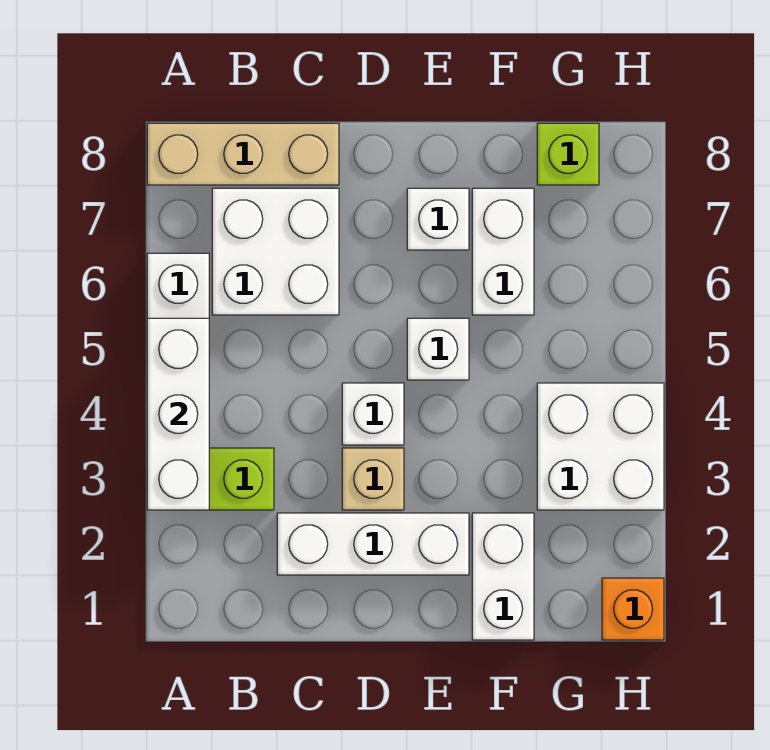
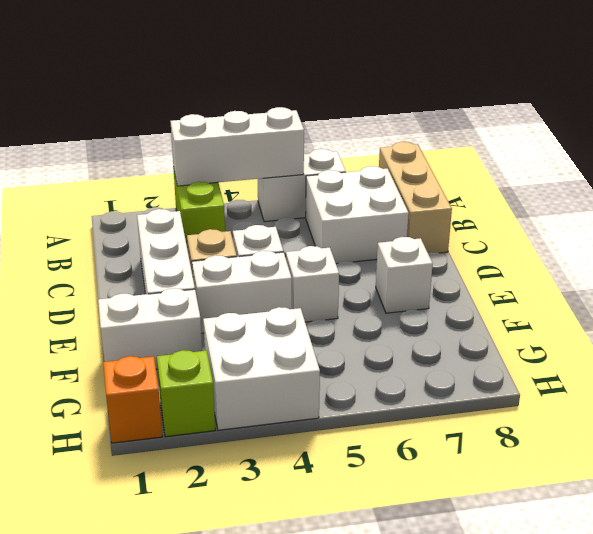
white 1x2 brick [472,188,534,315] -> white 1x2 brick moved to [192,251,292,333]
lime 1x1 brick [537,123,599,185] -> lime 1x1 brick moved to [157,350,215,437]

